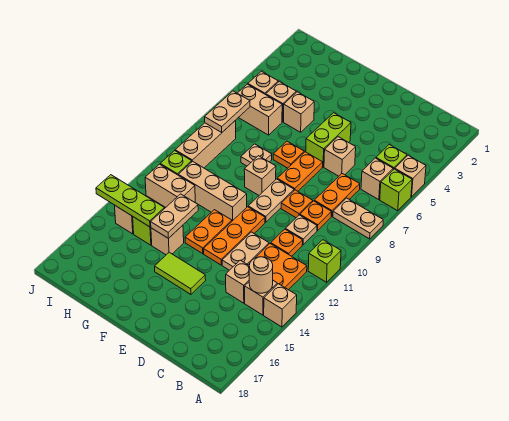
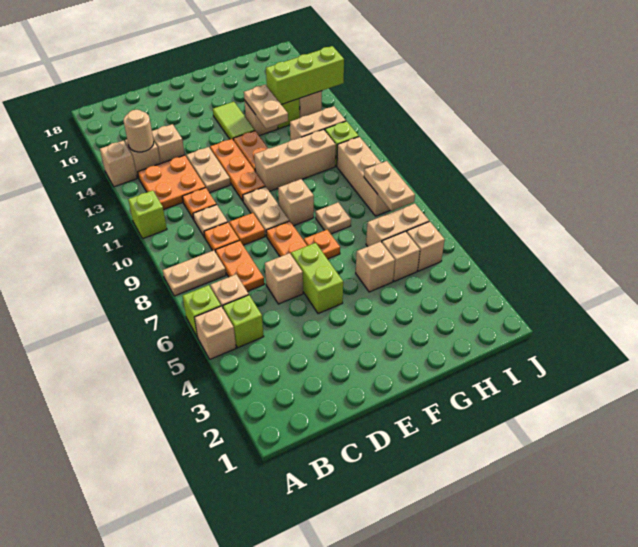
lime 1x2 tile [155,252,206,294] -> lime 1x2 tile turned to [213,102,255,139]
lime 1x3 plate [96,175,164,227] -> lime 1x3 brick [266,46,344,105]

